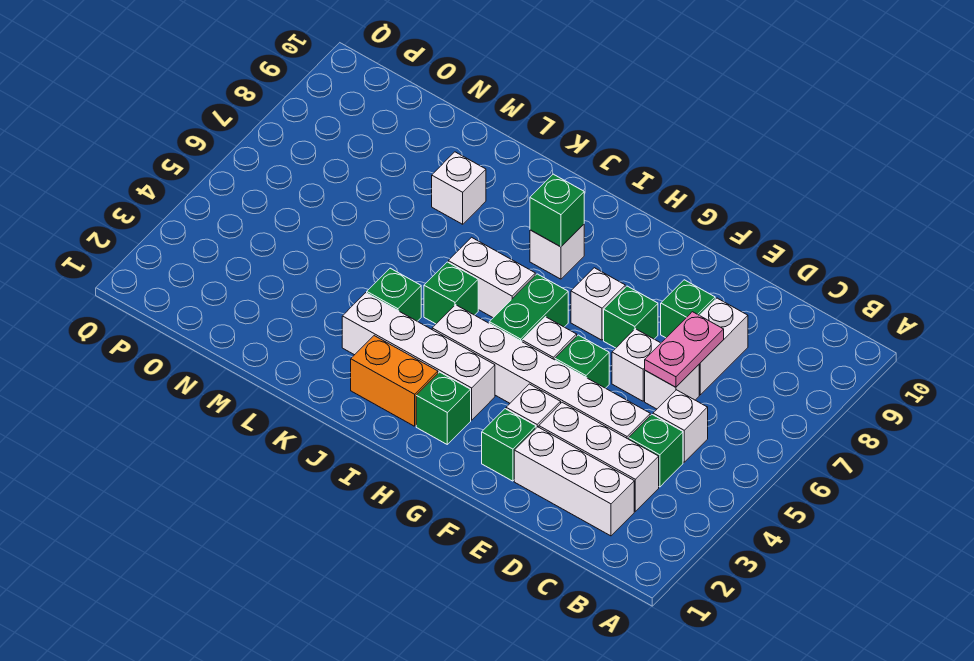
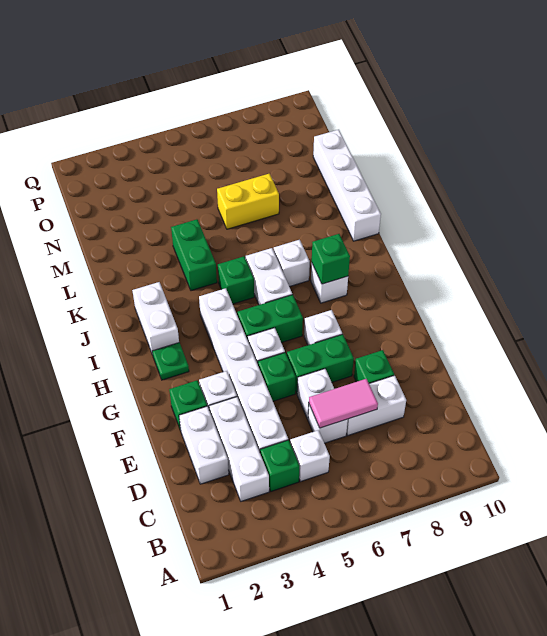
white 1x3 brick [514,427,634,536] -> white 1x2 brick [179,406,229,484]
pink 1x2 plate [645,312,724,387] -> pink 1x2 tile [309,379,378,428]
green 1x1 brick [604,286,658,348] -> green 1x2 brick [287,334,354,393]
green 1x1 brick [416,372,471,444] -> green 1x1 plate [152,343,189,380]
white 1x4 brick [342,293,495,420] -> white 1x4 brick moved to [313,130,381,241]
orange 1x2 brick [351,336,438,426] -> white 1x2 brick [132,282,179,355]
green 1x1 brick [367,268,421,321] -> green 1x2 brick [171,219,217,291]
white 1x1 brick [432,152,486,224] -> white 1x1 brick moved to [274,240,310,287]
none -> yellow 1x2 brick [217,174,279,229]

